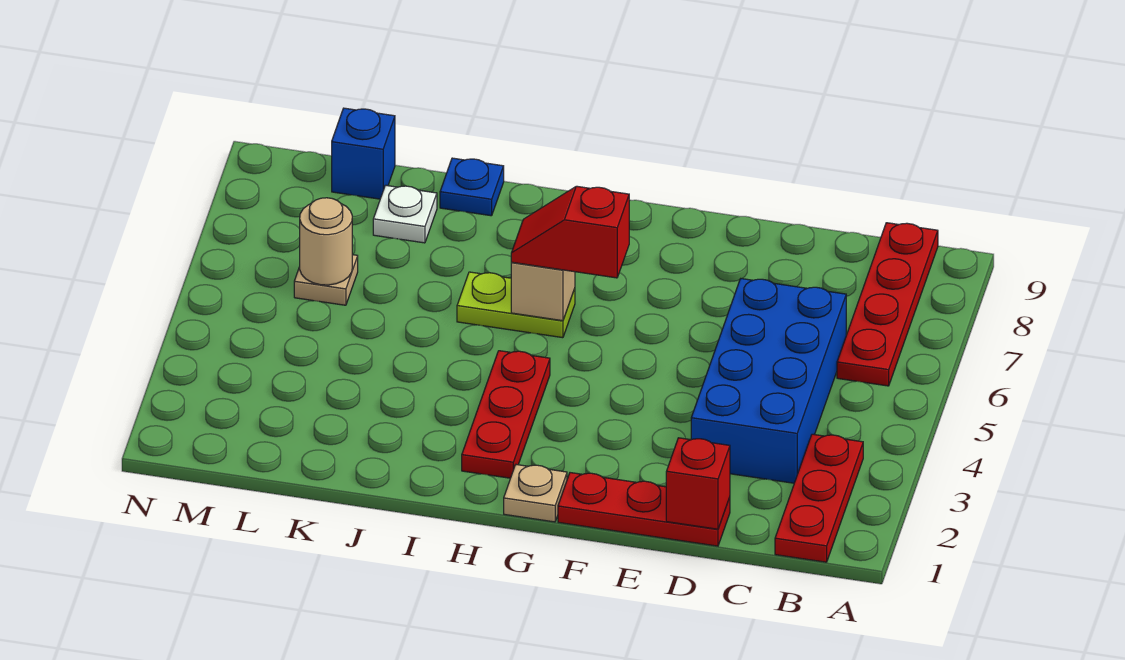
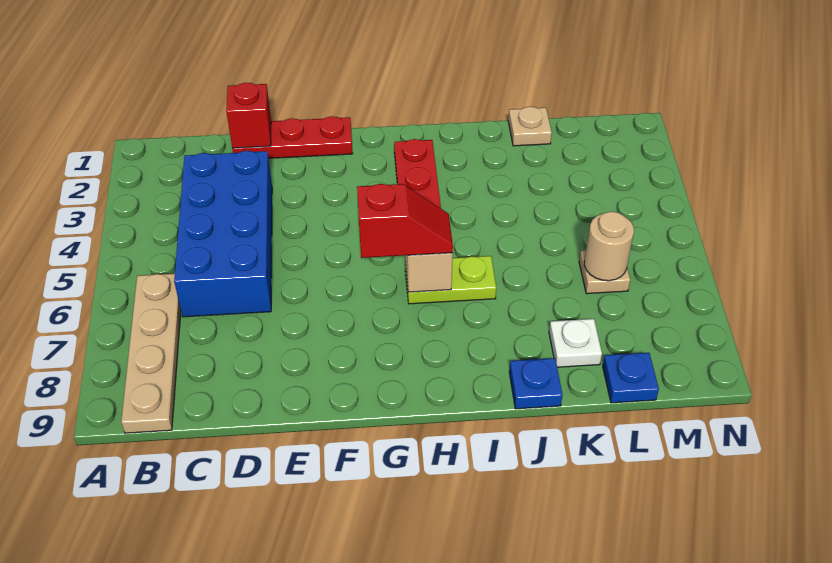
red 1x3 plate [775,434,863,562] -> none
red 1x4 plate [837,223,938,386] -> tan 1x4 plate [121,274,181,433]
tan 1x1 plate [504,465,567,522] -> tan 1x1 plate moved to [508,107,552,146]
blue 1x1 brick [332,108,395,199] -> blue 1x1 plate [603,353,659,403]

